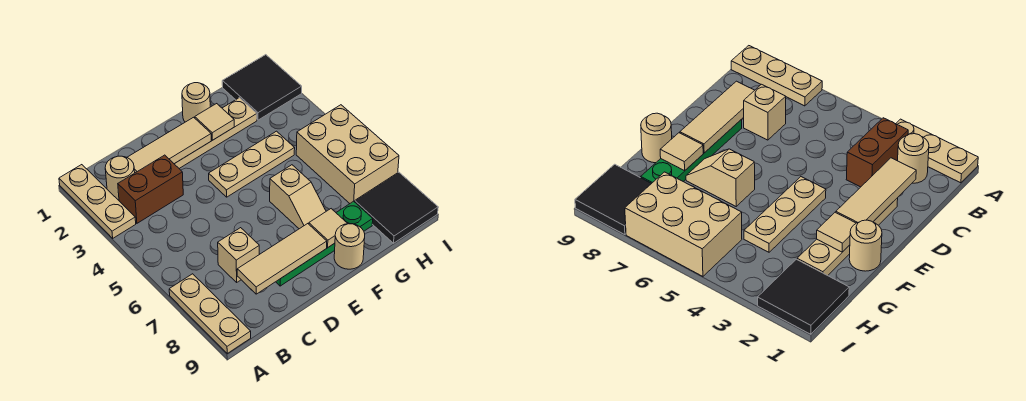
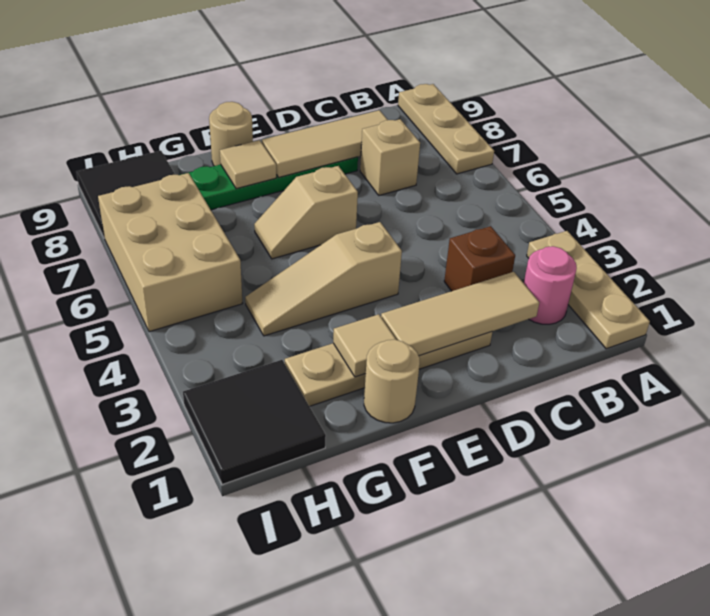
tan 1x1 round brick [105,156,135,200] -> pink 1x1 round brick [524,246,577,324]
brown 1x2 brick [118,155,183,223] -> brown 1x1 brick [444,226,515,291]
tan 1x3 plate [209,131,295,197] -> tan 1x3 slope [245,222,402,336]
tan 1x2 slope [270,165,326,229] -> tan 1x2 slope turned to [254,166,358,259]

